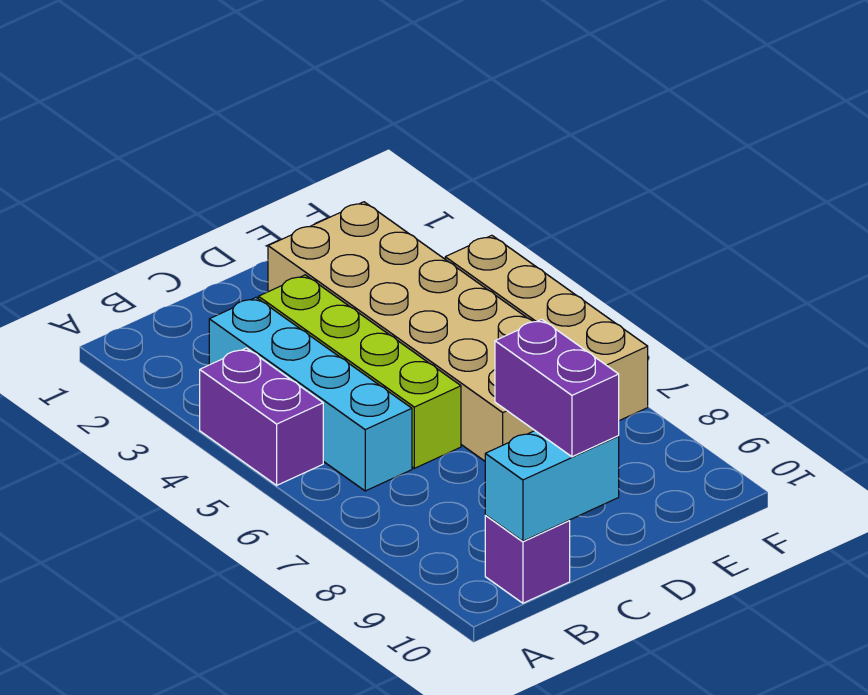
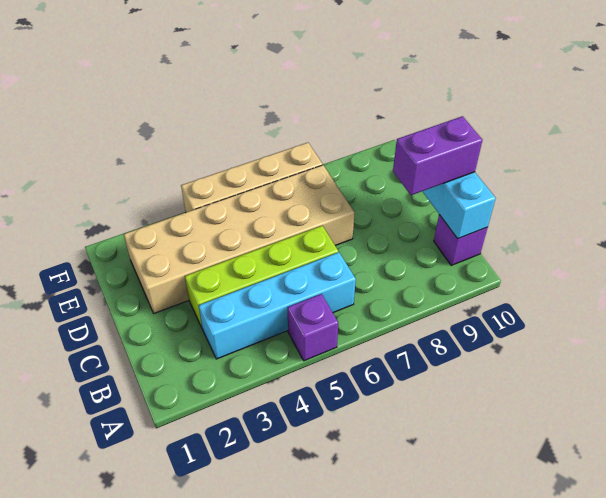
purple 1x2 brick [200,348,323,485] -> purple 1x1 brick [288,294,338,361]

